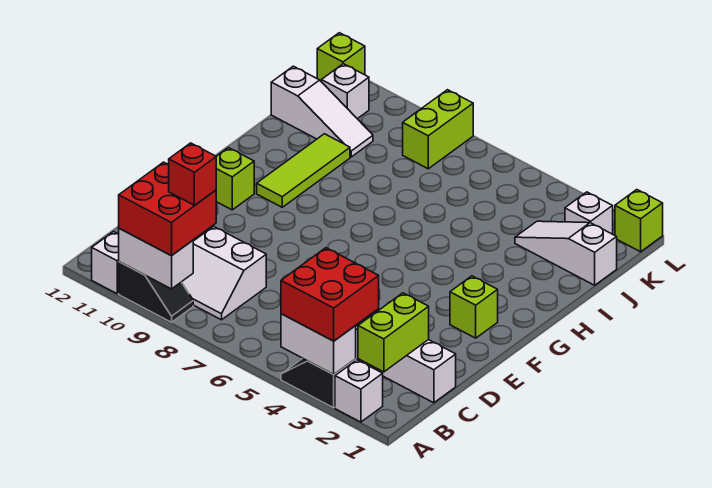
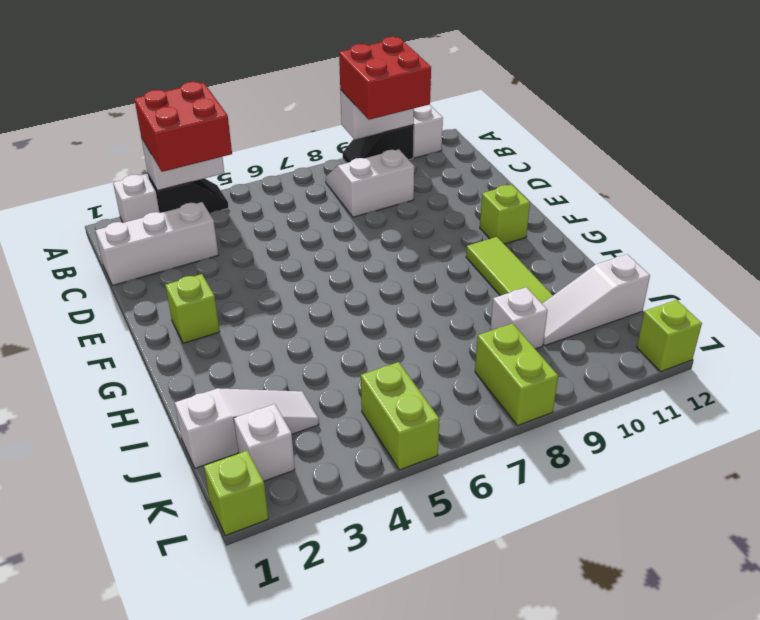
lime 1x2 brick [358,293,429,372] -> lime 1x2 brick moved to [361,362,440,470]
red 1x1 brick [169,143,216,205] -> none
white 1x1 brick [321,64,369,119] -> white 1x1 brick moved to [490,287,548,349]

